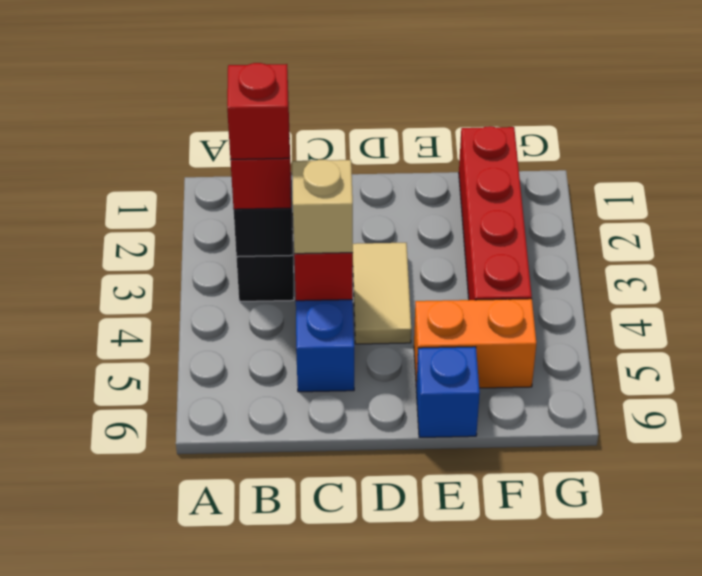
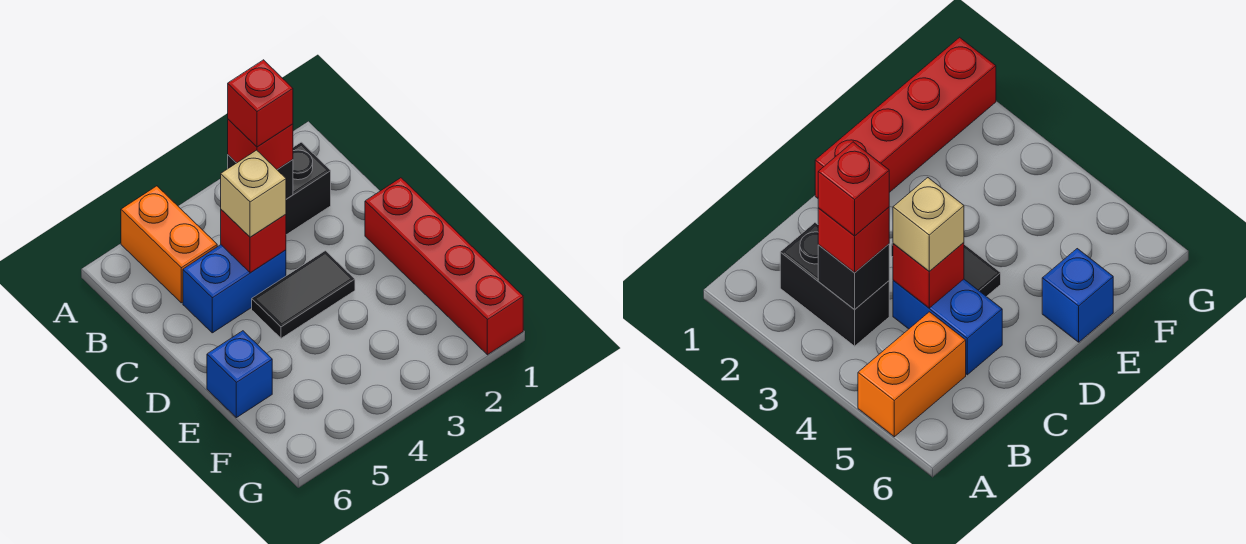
tan 1x2 tile [353,243,411,344] -> black 1x2 tile [252,251,355,338]
orange 1x2 brick [414,299,536,389] -> orange 1x2 brick moved to [121,186,217,303]
red 1x4 brick [459,126,532,300] -> red 1x4 brick turned to [365,178,523,355]

